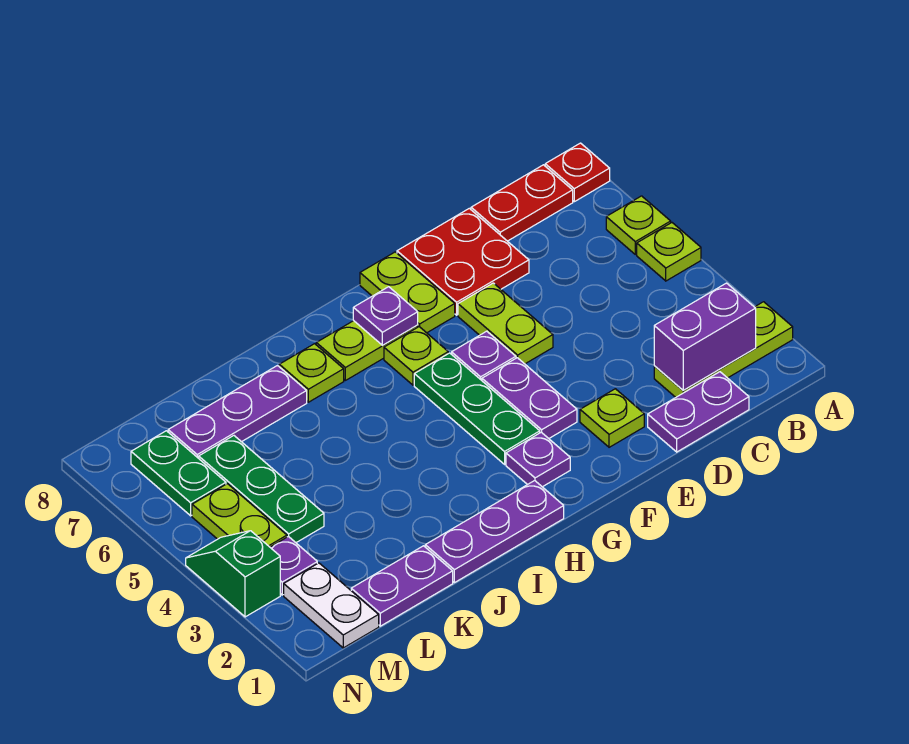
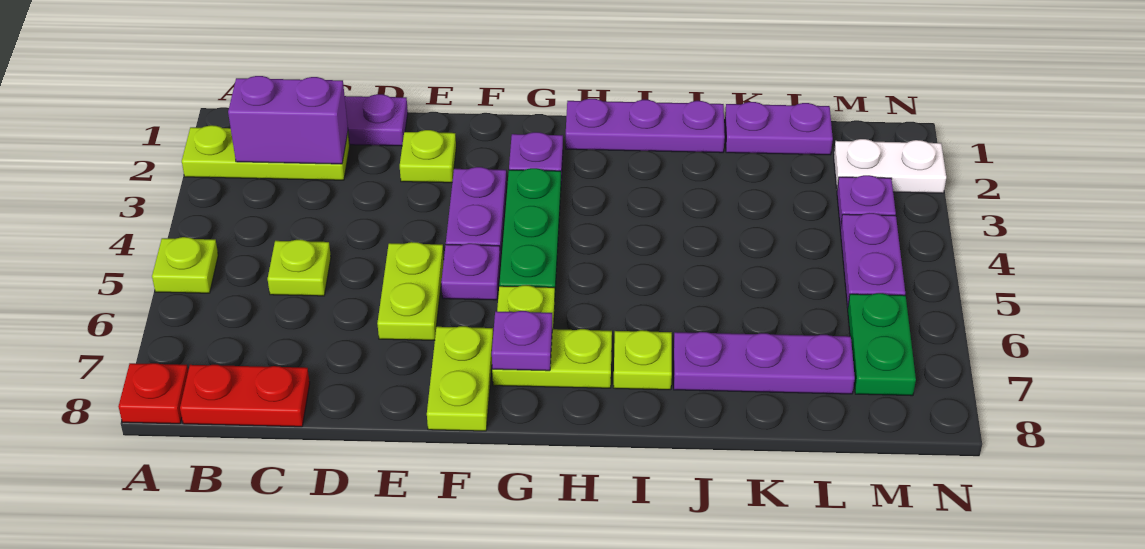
lime 1x1 plate [606,196,671,254] -> lime 1x1 plate moved to [268,240,331,296]
red 2x2 plate [397,208,529,315] -> none
green 1x3 plate [199,436,324,543] -> none
white 1x2 plate [284,563,379,648] -> white 1x2 plate turned to [834,139,946,193]
lime 1x2 plate [192,484,287,547] -> purple 1x2 plate [840,213,905,308]
green 1x2 slope [186,531,280,617] -> none

